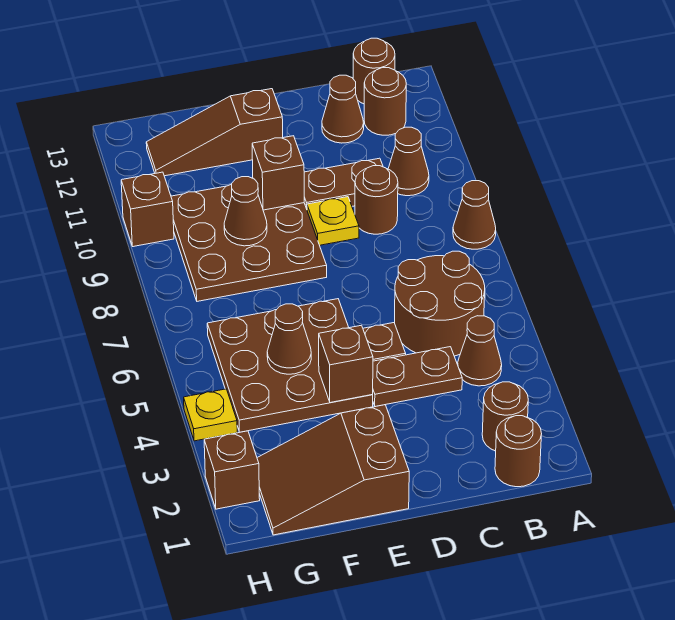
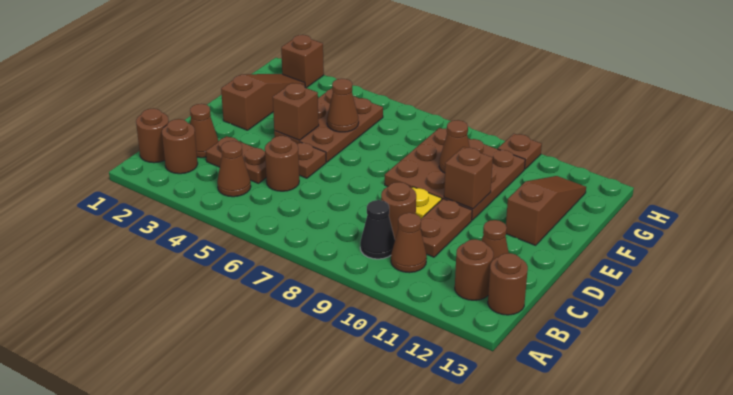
brown 1x1 cone [453,181,496,249] -> brown 1x1 cone moved to [190,104,219,158]
brown 2x2 round brick [395,251,485,356] -> brown 1x1 round brick [265,136,299,191]
none -> black 1x1 cone [360,200,395,259]
brown 1x2 plate [373,347,462,407] -> brown 1x2 plate turned to [206,136,266,183]
brown 2x3 slope [257,405,409,535] -> brown 1x3 slope [221,74,305,130]
brown 3x3 plate [207,299,373,432] -> brown 2x3 plate [274,88,383,162]
yellow 1x1 plate [184,389,237,441] -> none
brown 1x1 brick [121,172,174,247] -> brown 1x1 plate [498,134,542,169]

